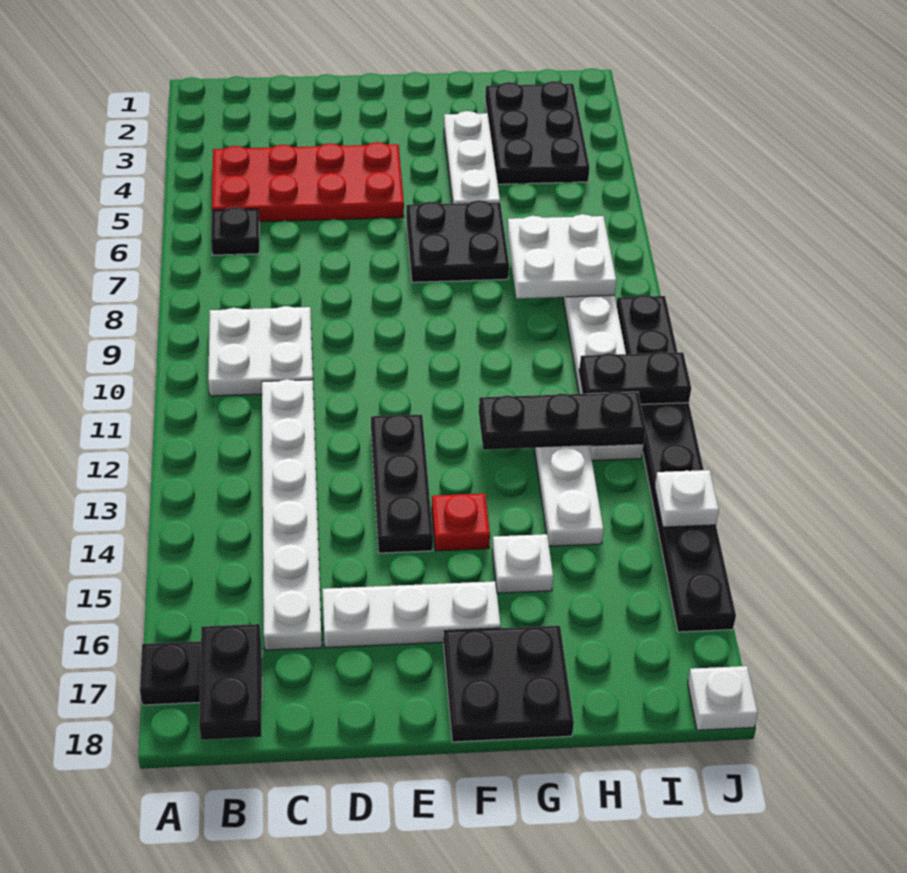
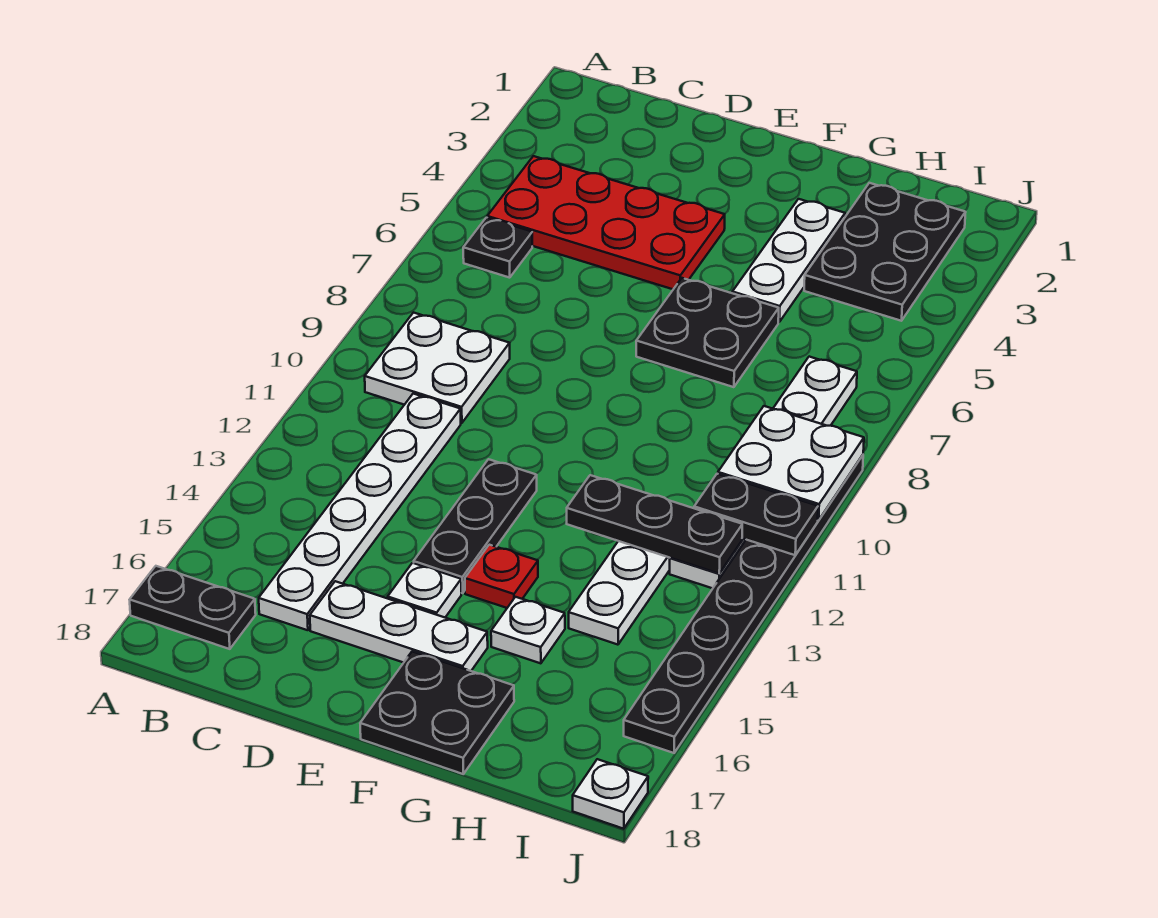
black 1x2 plate [199,624,261,740] -> none
white 2x2 plate [507,214,616,298] -> white 2x2 plate moved to [718,406,864,520]
white 1x1 plate [655,470,719,527] -> white 1x1 plate moved to [388,563,461,617]

